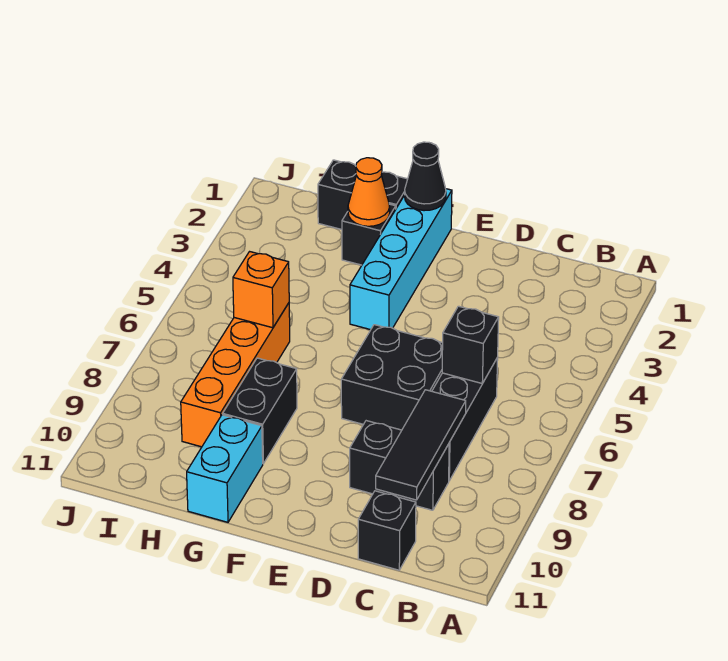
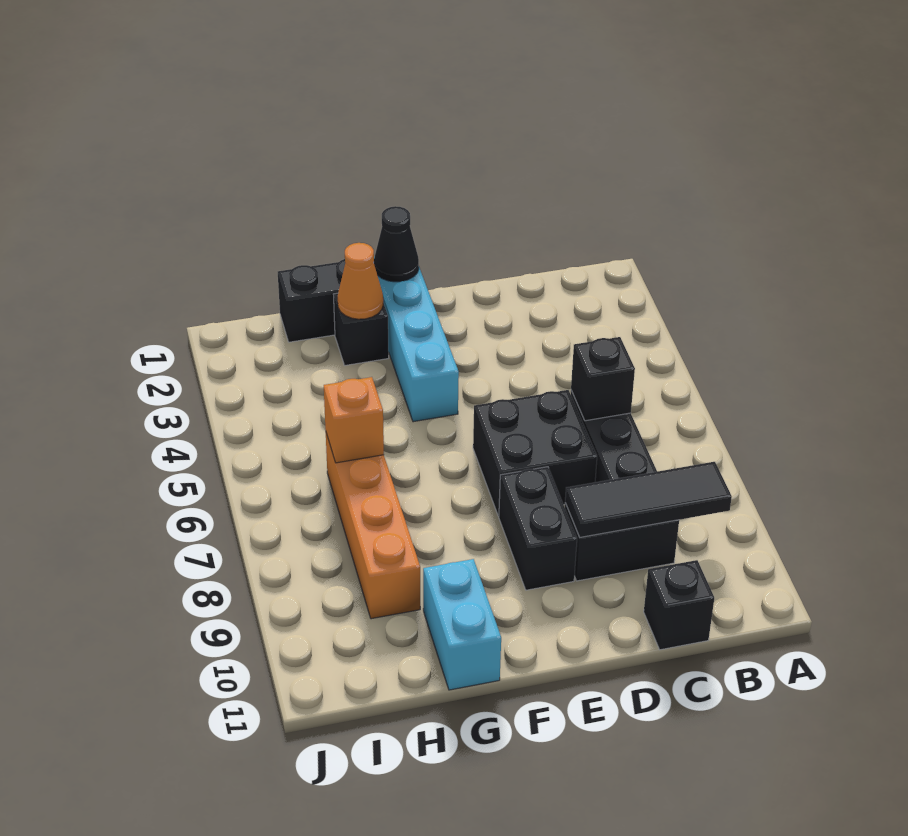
black 1x3 tile [376,390,466,500] -> black 1x3 tile turned to [565,462,732,537]
black 1x2 brick [223,358,297,464] -> black 1x2 brick moved to [499,467,577,590]

